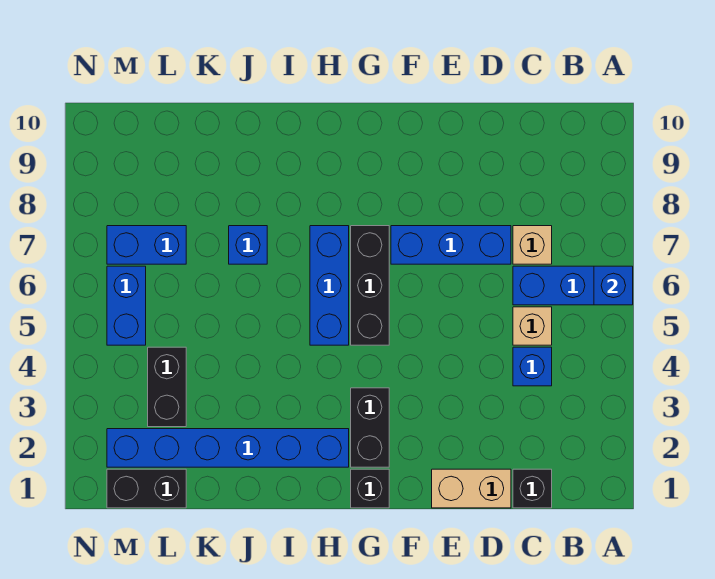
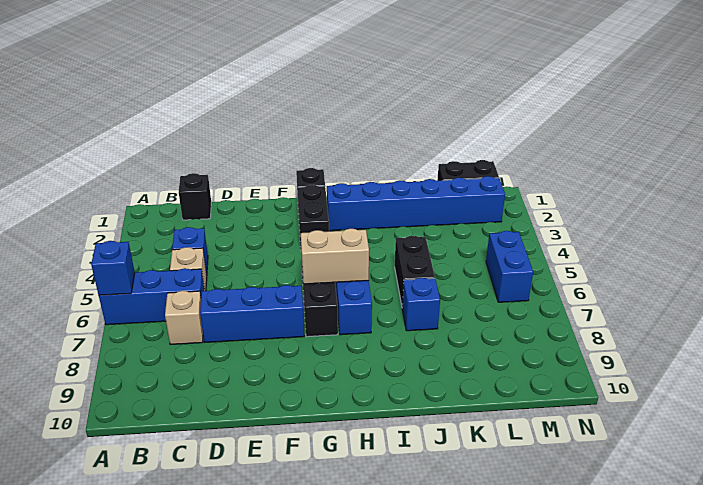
tan 1x2 brick [432,469,511,508] -> tan 1x2 brick moved to [301,228,369,284]
black 1x2 brick [148,347,186,427] -> black 1x2 brick moved to [395,236,435,305]
blue 1x2 brick [107,226,186,264] -> none

